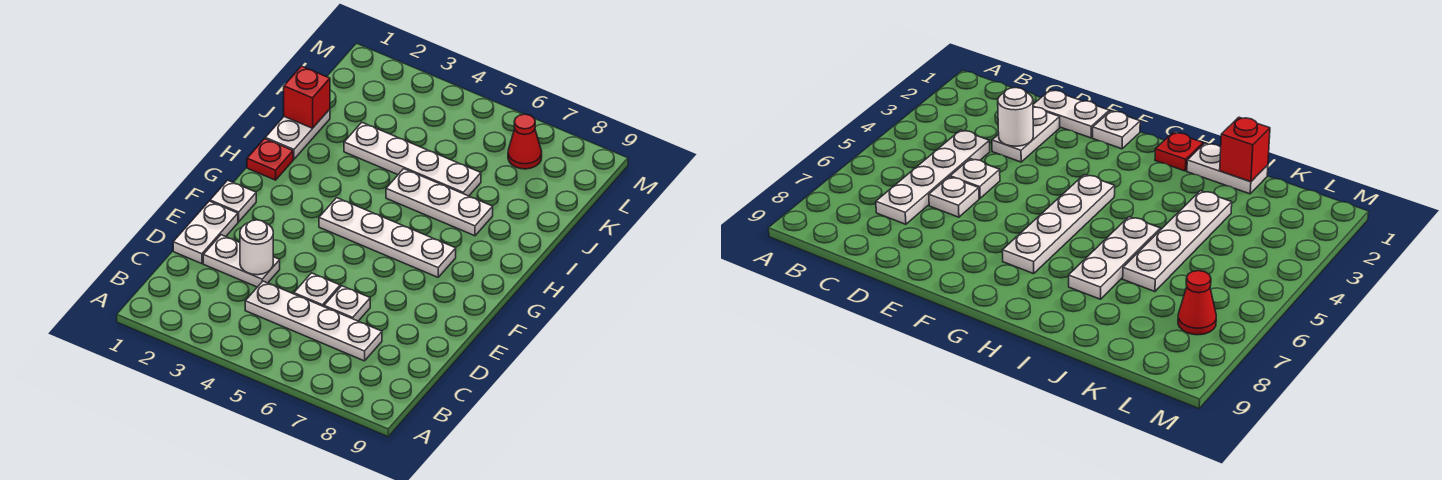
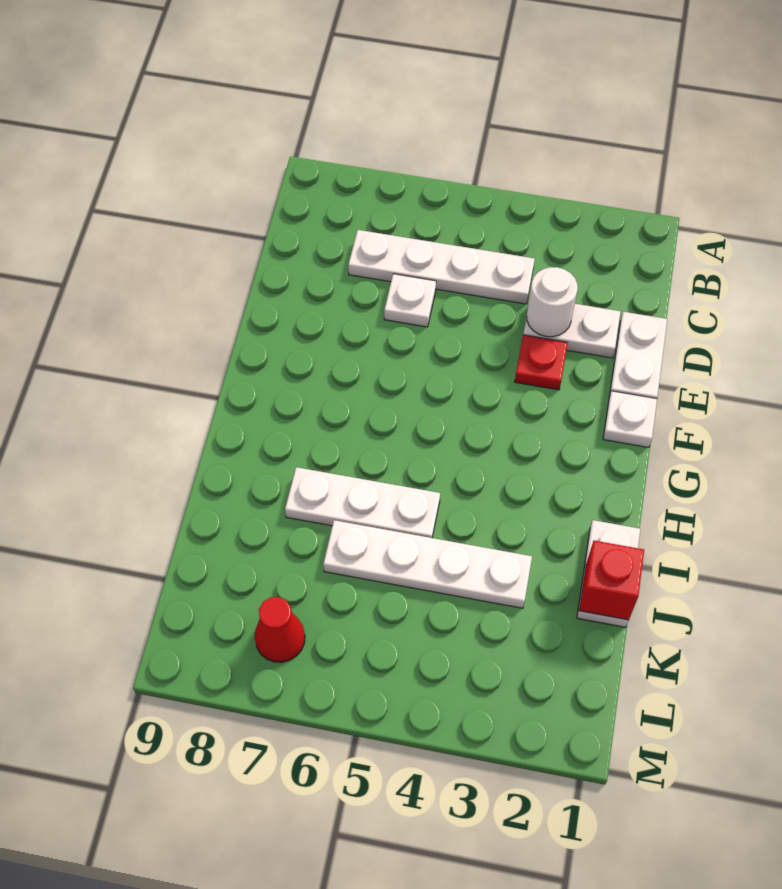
white 1x1 plate [294,273,340,307] -> none
white 1x4 plate [319,198,456,277] -> none
red 1x1 plate [247,139,293,180] -> red 1x1 plate moved to [515,335,568,390]

